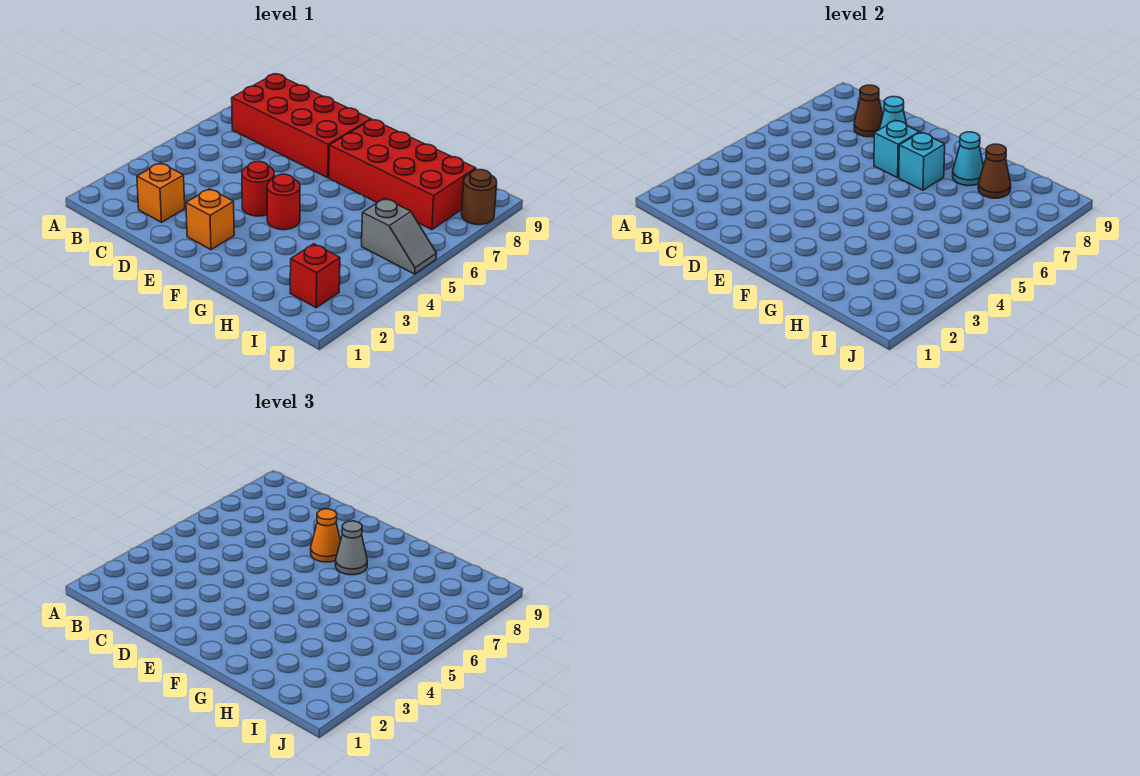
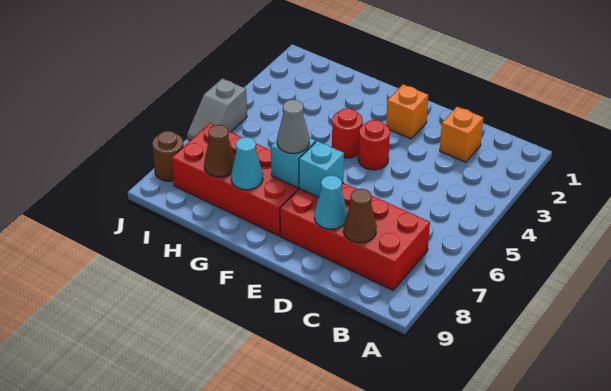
orange 1x1 cone [311,509,341,562] -> none
red 1x1 brick [290,244,340,308] -> none
grey 1x2 slope [362,198,437,274] -> grey 1x2 slope turned to [187,78,247,140]

